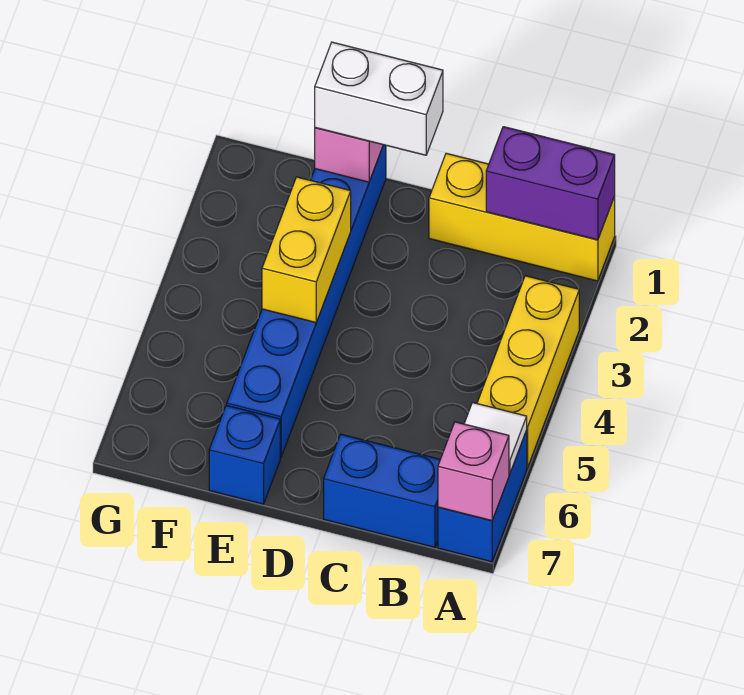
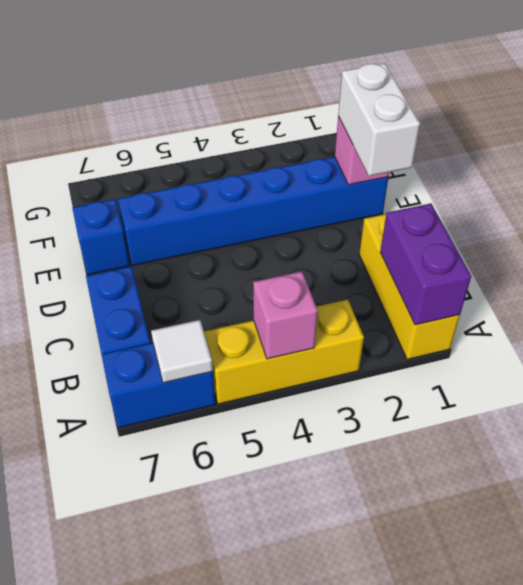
pink 1x1 brick [438,422,509,521] -> pink 1x1 brick moved to [253,271,318,359]
yellow 1x2 brick [262,177,351,323] -> none

